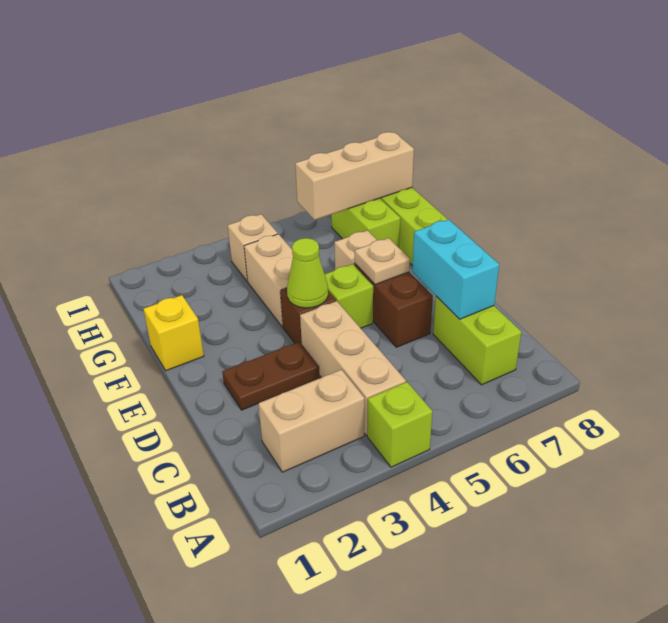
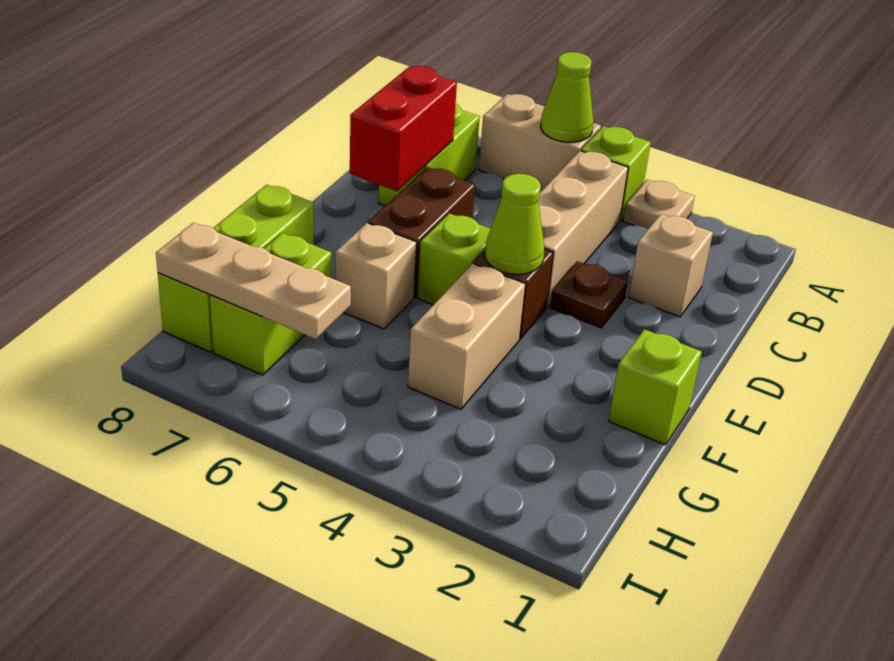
none -> lime 1x1 cone [541,52,594,142]
tan 1x2 brick [258,370,364,472] -> tan 1x2 brick moved to [479,94,601,191]
cyan 1x2 brick [412,219,499,319] -> red 1x2 brick [350,66,457,191]
brown 1x2 plate [222,342,320,410] -> brown 1x1 plate [550,261,628,328]
tan 1x1 plate [355,238,410,285] -> tan 1x1 plate moved to [623,180,695,229]
yellow 1x1 brick [143,295,204,371] -> lime 1x1 brick [609,329,702,445]
tan 1x1 brick [228,214,278,282] -> tan 1x1 brick moved to [629,214,713,317]
tan 1x3 brick [295,132,414,220] -> tan 1x3 plate [156,223,351,339]

